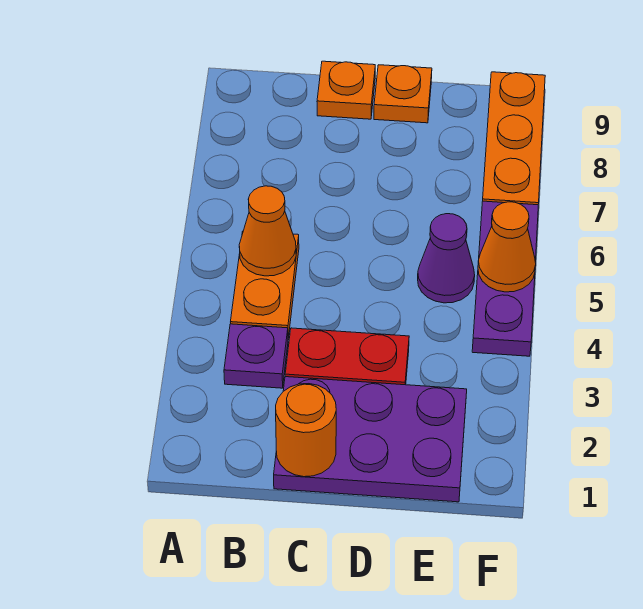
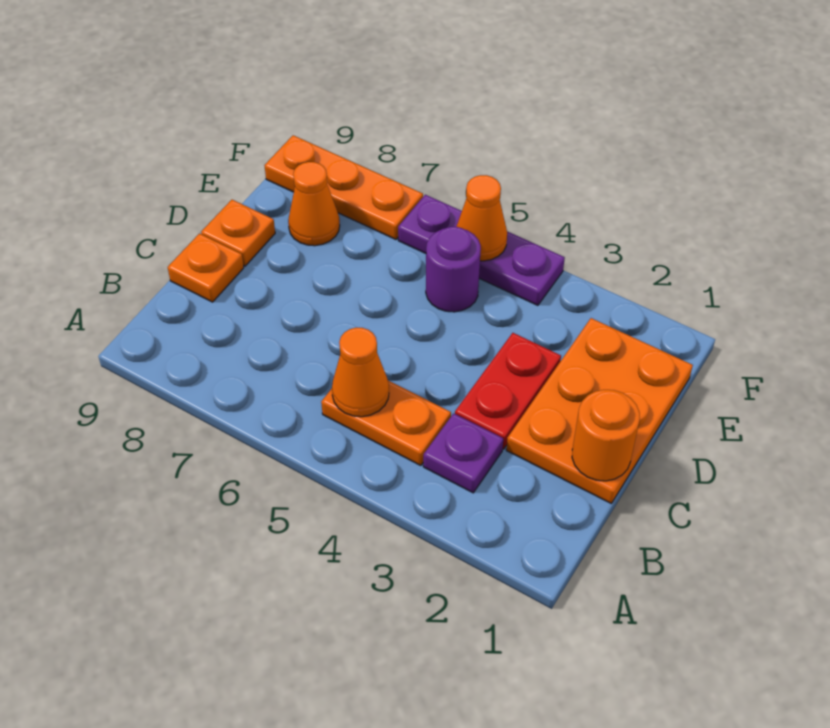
purple 2x3 plate [274,377,467,502] -> orange 2x3 plate [506,318,693,503]
purple 1x1 cone [418,214,475,303] -> purple 1x1 round brick [426,227,481,312]
none -> orange 1x1 cone [288,162,340,246]

